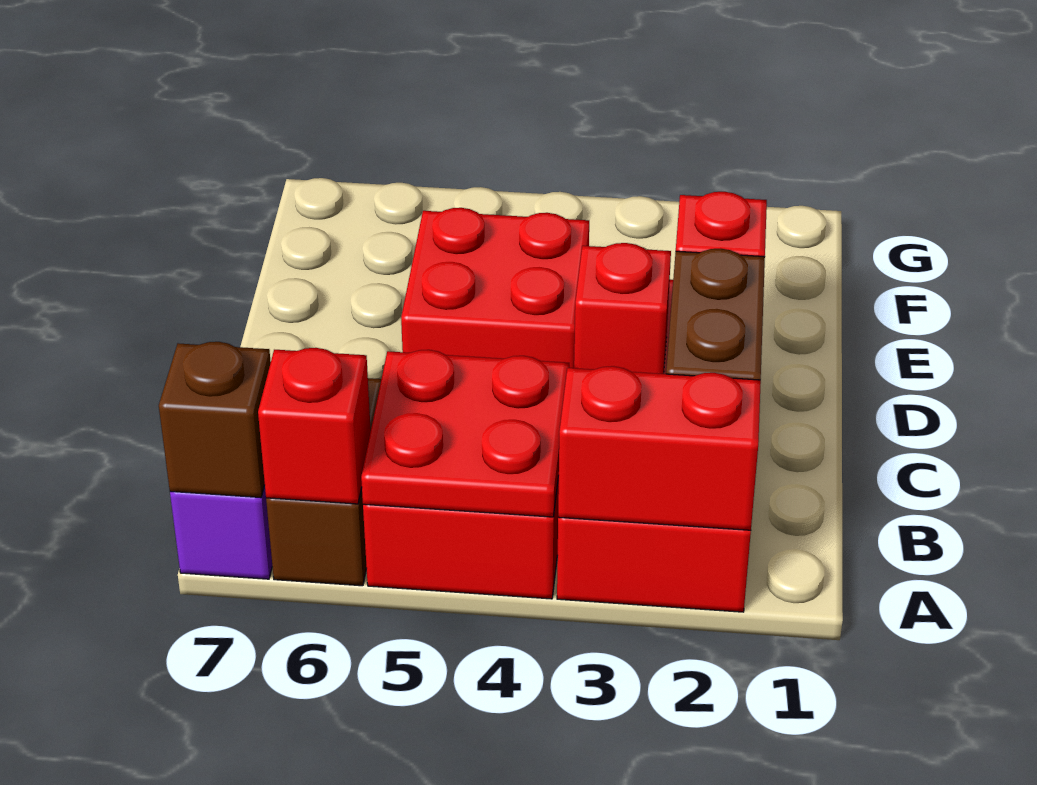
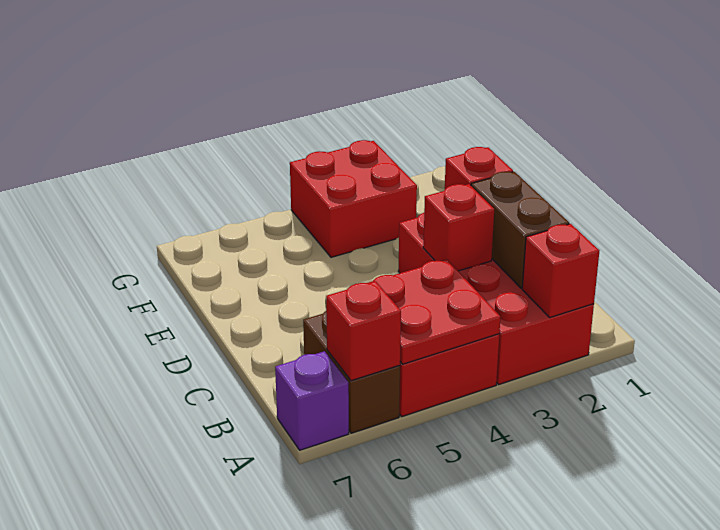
red 1x2 brick [558,366,761,530] -> red 1x1 brick [522,224,599,317]
brown 1x1 brick [159,342,271,498] -> none
red 2x2 brick [401,208,589,368] -> red 2x2 brick moved to [290,140,417,257]

